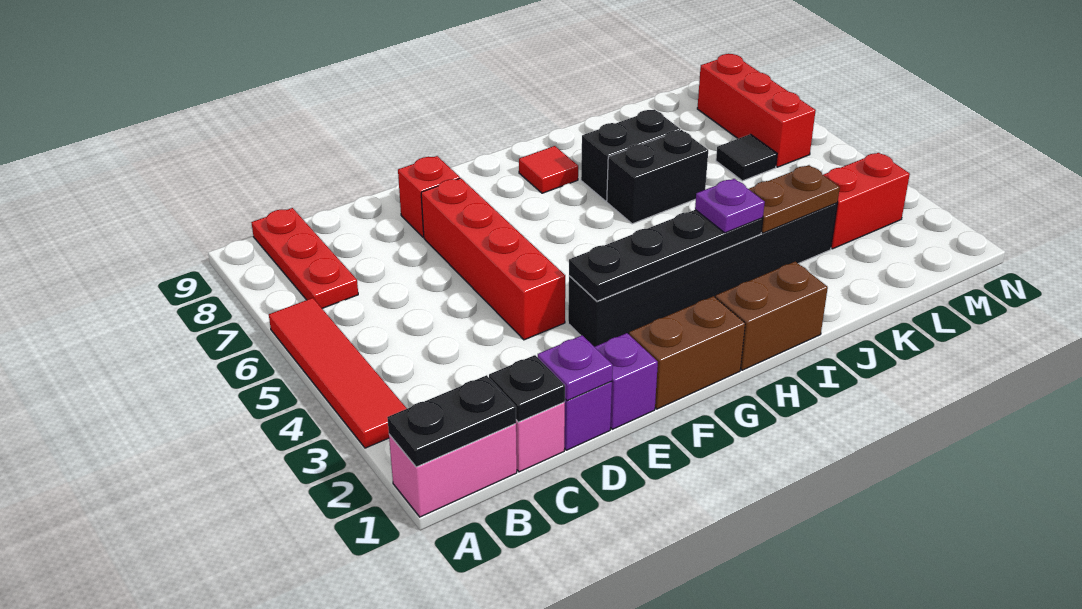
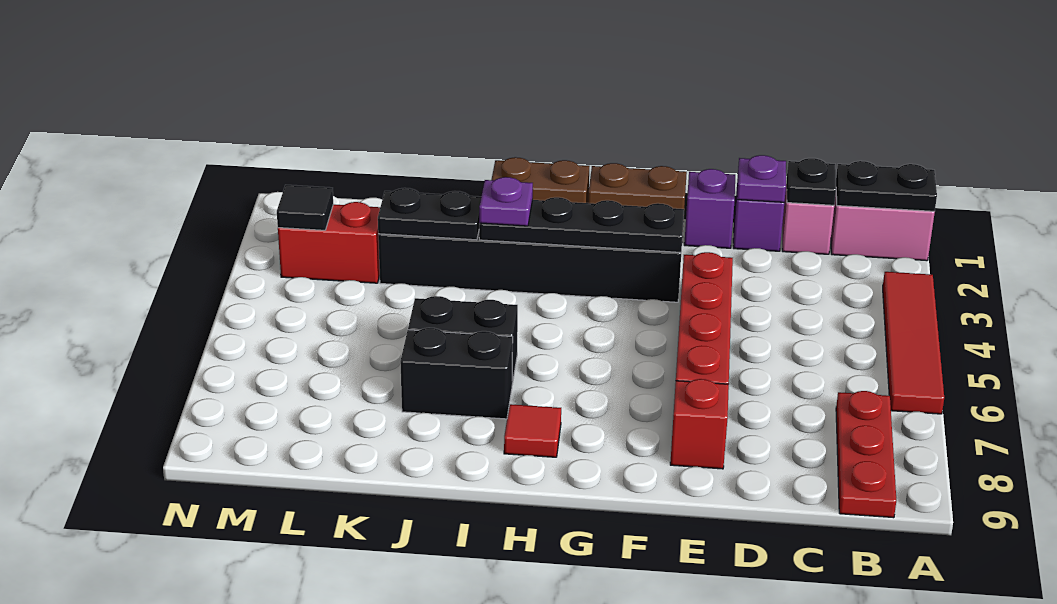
brown 1x2 plate [749,165,840,233] -> black 1x2 plate [378,188,481,240]
black 1x1 tile [716,134,777,181] -> black 1x1 tile moved to [277,185,333,230]
red 1x3 brick [697,54,816,167] -> none

